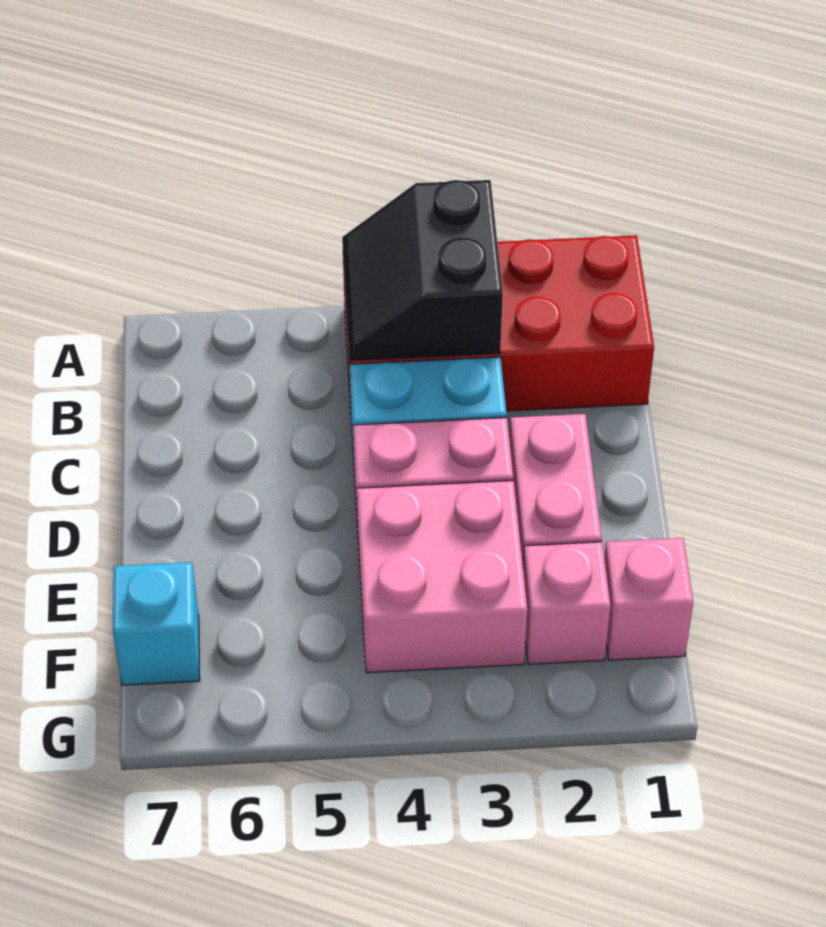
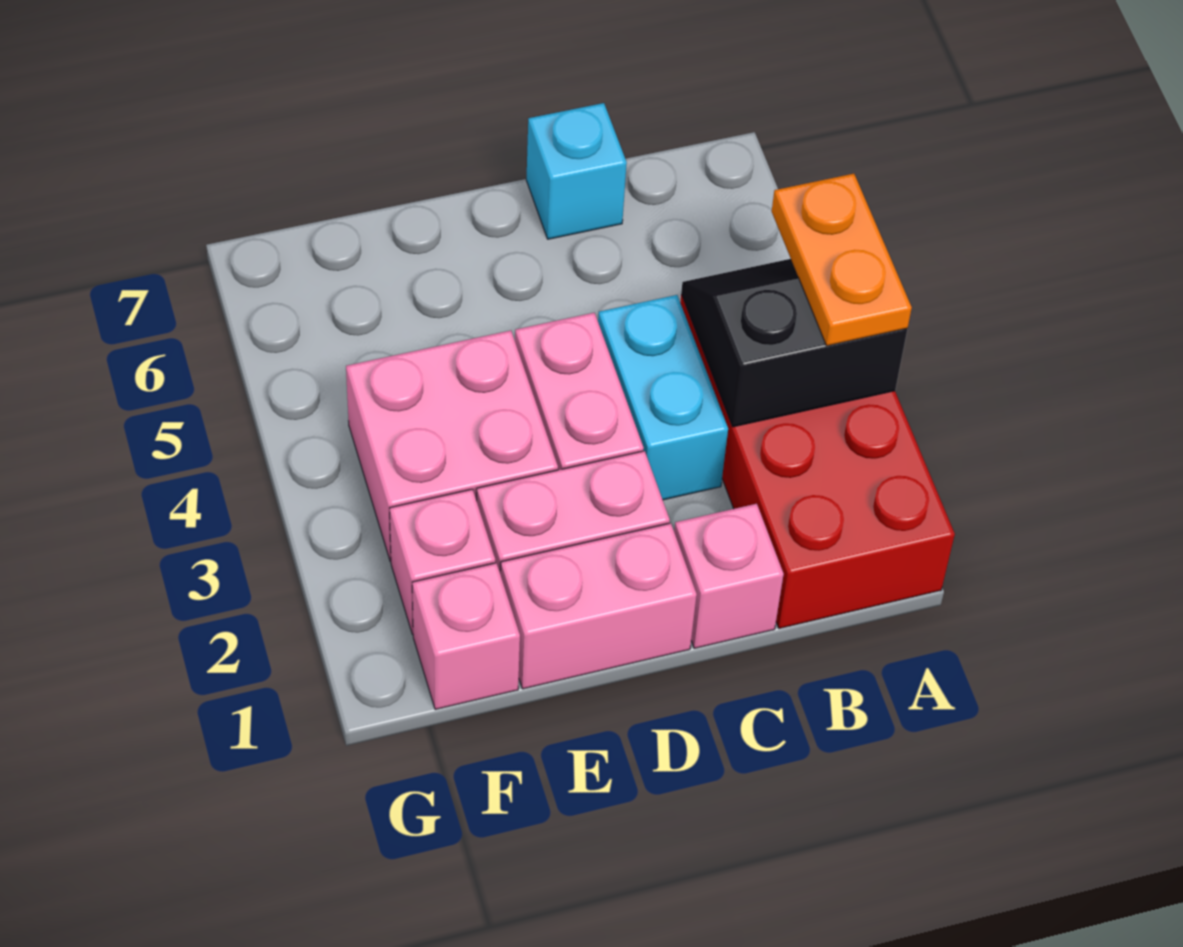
none -> orange 1x2 plate [772,174,912,346]
none -> pink 1x1 brick [674,504,784,649]
none -> pink 1x2 brick [501,523,697,689]
cyan 1x1 brick [113,562,200,685] -> cyan 1x1 brick moved to [526,103,627,239]

